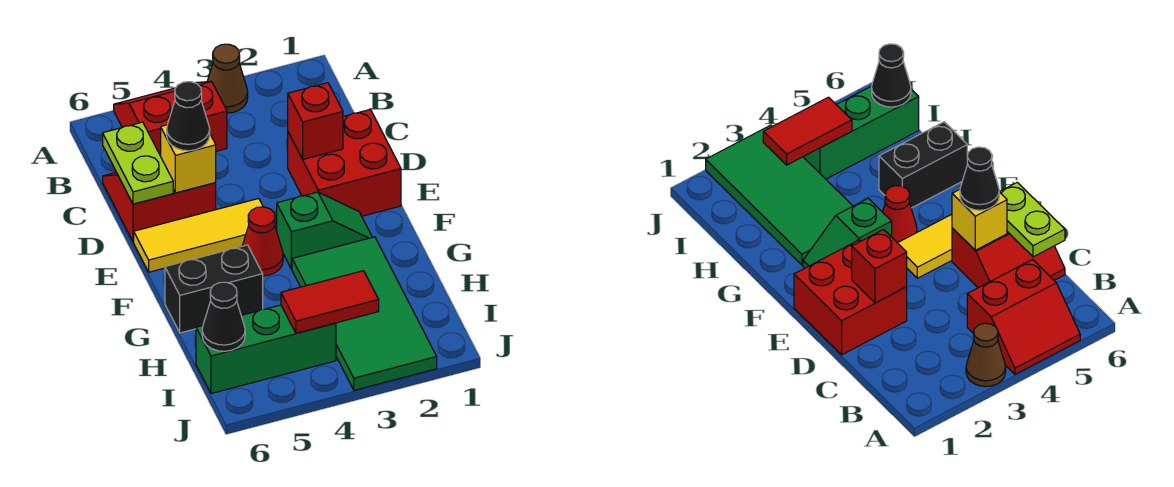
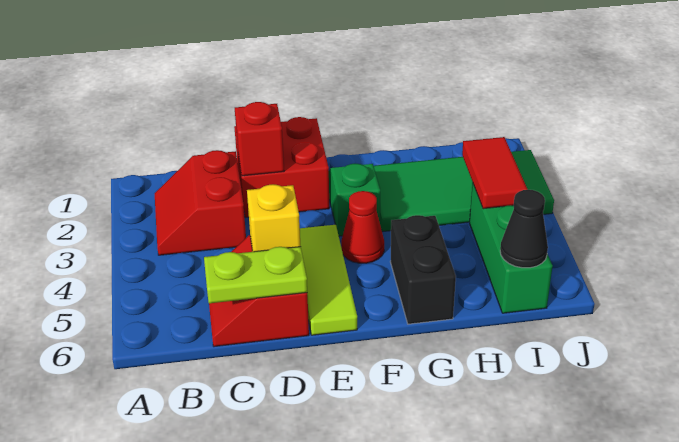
brown 1x1 cone [207,44,248,113] -> none
red 2x2 slope [114,82,227,156] -> red 2x2 slope moved to [155,150,246,255]
black 1x1 cone [167,82,210,151] -> none
yellow 1x3 tile [134,199,263,272] -> lime 1x3 tile [300,225,357,335]

